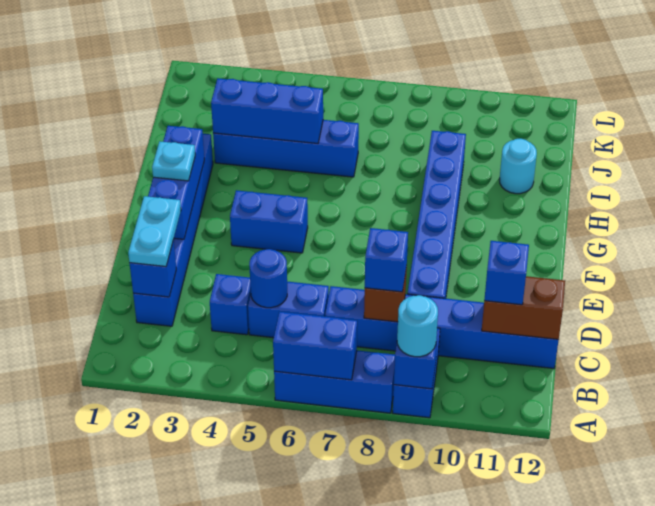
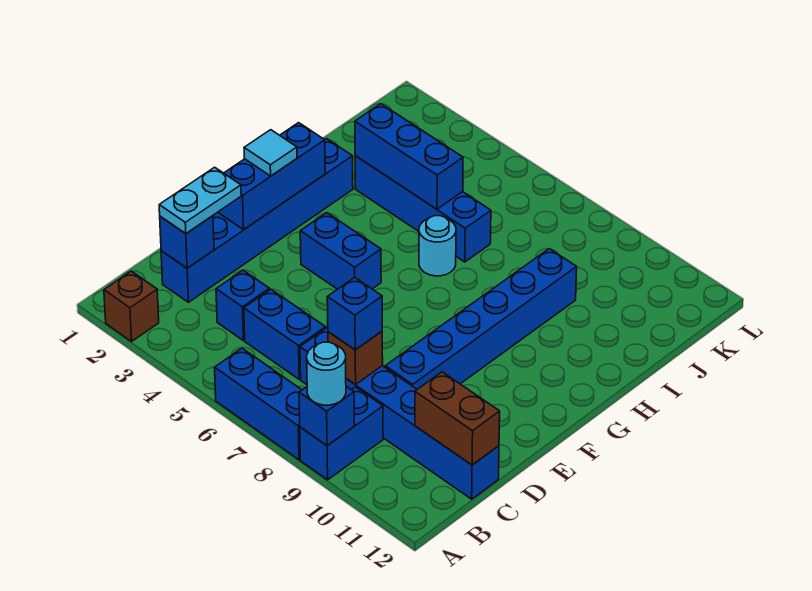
none -> brown 1x1 brick [104,271,159,341]
blue 1x2 brick [273,312,357,380] -> none
blue 1x1 round brick [249,249,287,308] -> none
blue 1x1 brick [484,241,529,305] -> none
cyan 1x1 plate [152,141,195,181] -> cyan 1x1 tile [244,130,297,176]
cyan 1x1 round brick [499,138,537,194] -> cyan 1x1 round brick moved to [419,216,456,276]

